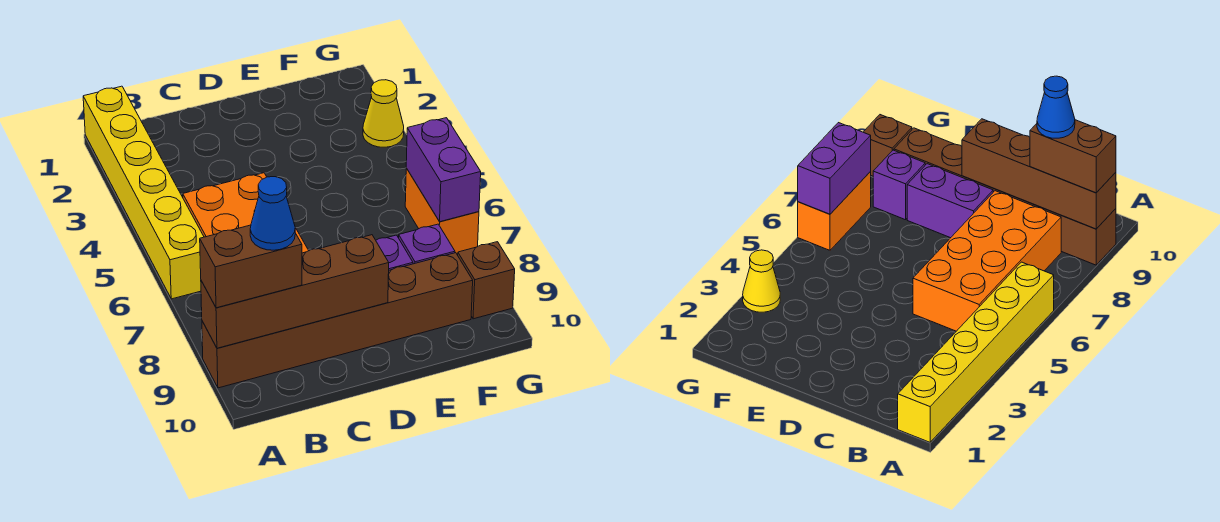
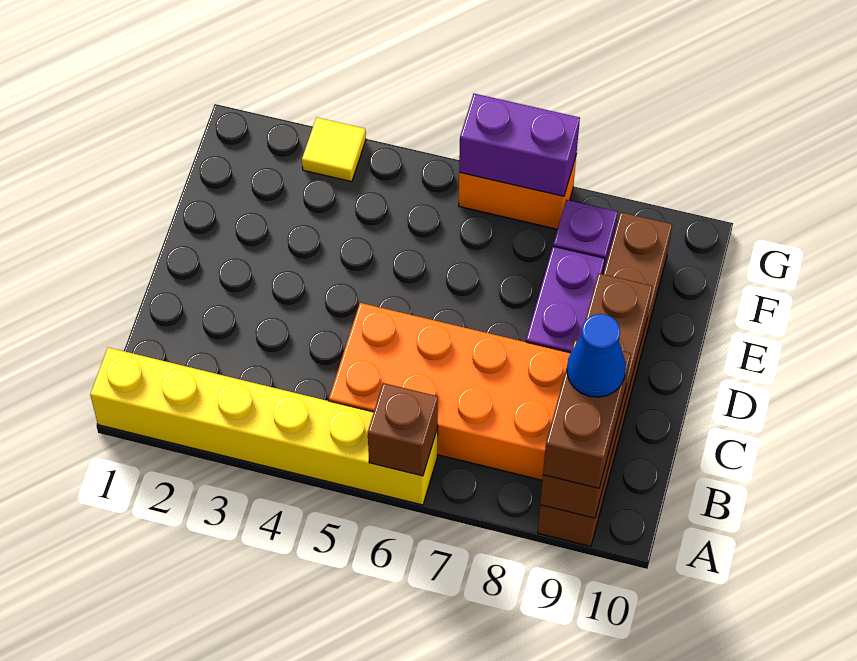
yellow 1x1 cone [363,80,404,147] -> yellow 1x1 tile [302,117,366,182]
brown 1x1 brick [458,242,515,319] -> brown 1x1 brick moved to [368,383,438,476]

